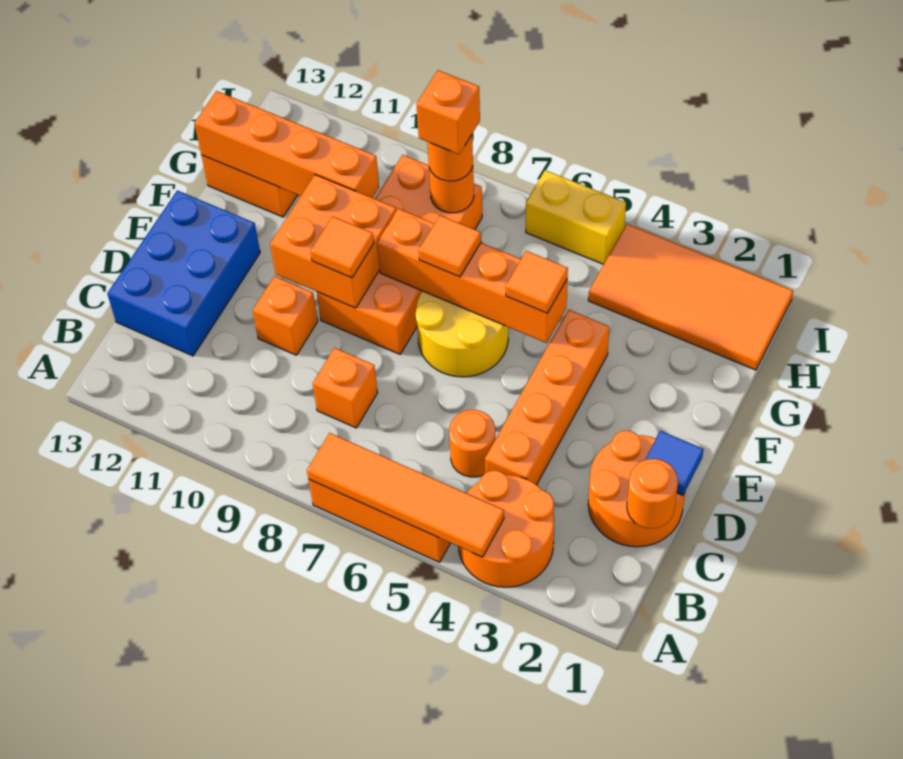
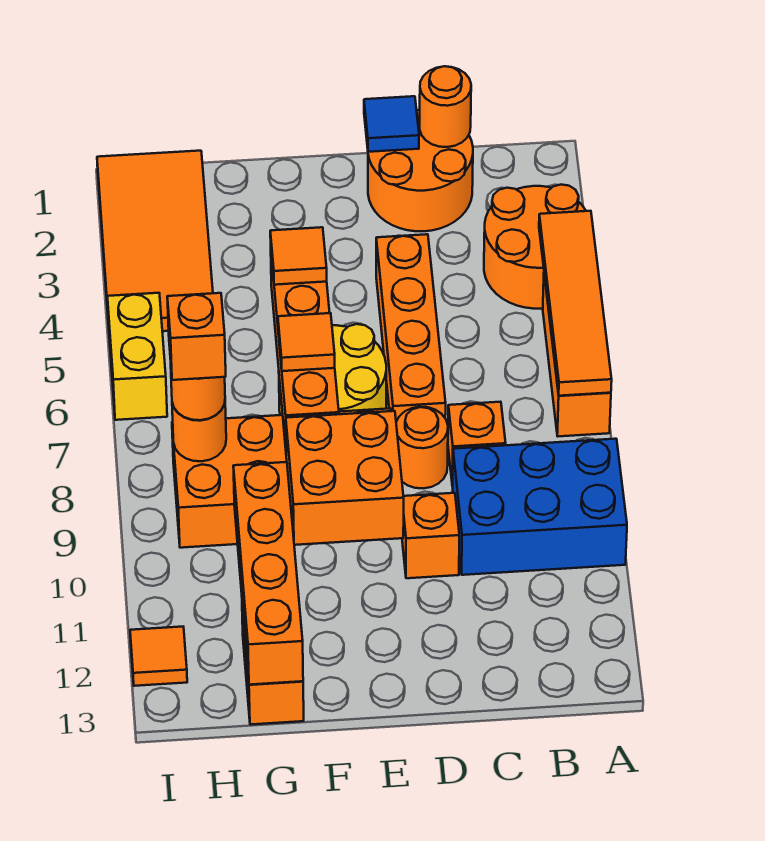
orange 1x4 brick [485,310,609,485] -> orange 1x4 brick turned to [376,234,446,422]
orange 1x1 round brick [449,410,495,477] -> orange 1x1 round brick moved to [396,407,448,488]
blue 2x3 brick [107,190,260,356] -> blue 2x3 brick moved to [453,439,627,575]
orange 1x1 tile [310,216,374,278] -> orange 1x1 tile moved to [130,627,187,686]

